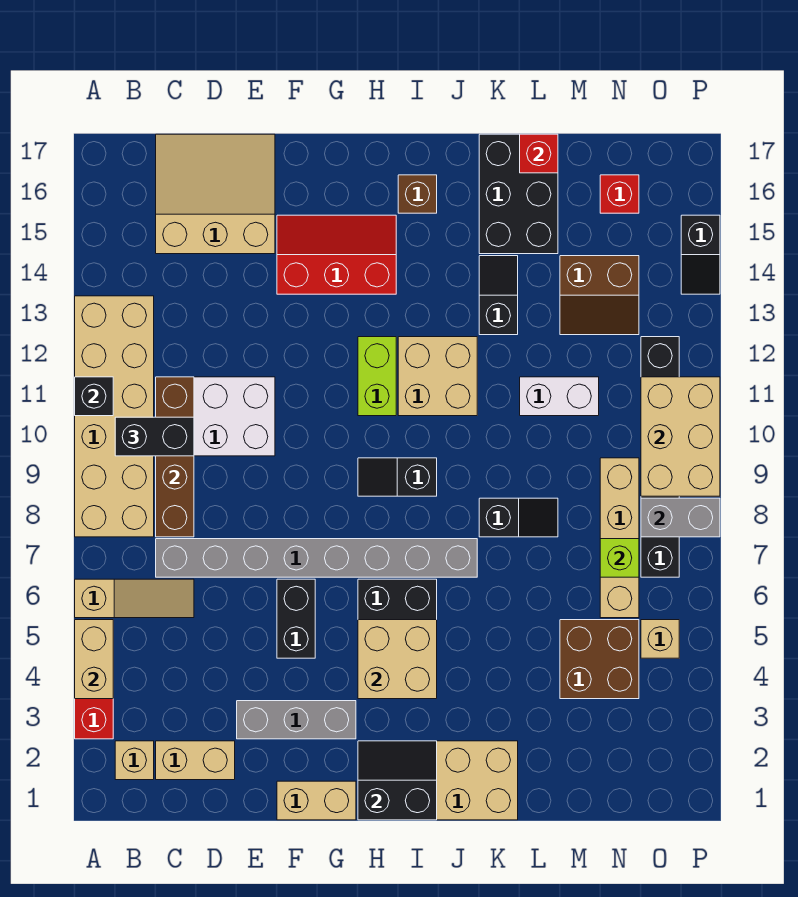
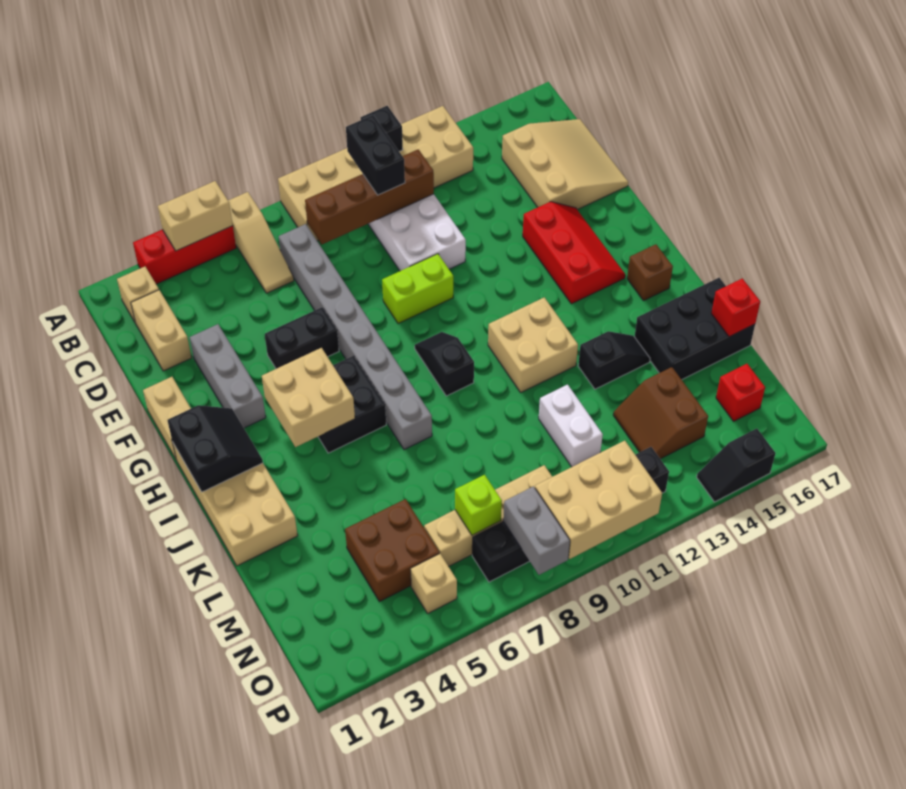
lime 1x2 brick [358,337,396,416] -> lime 1x2 brick moved to [382,254,453,324]
black 1x2 slope [479,498,558,537] -> none

